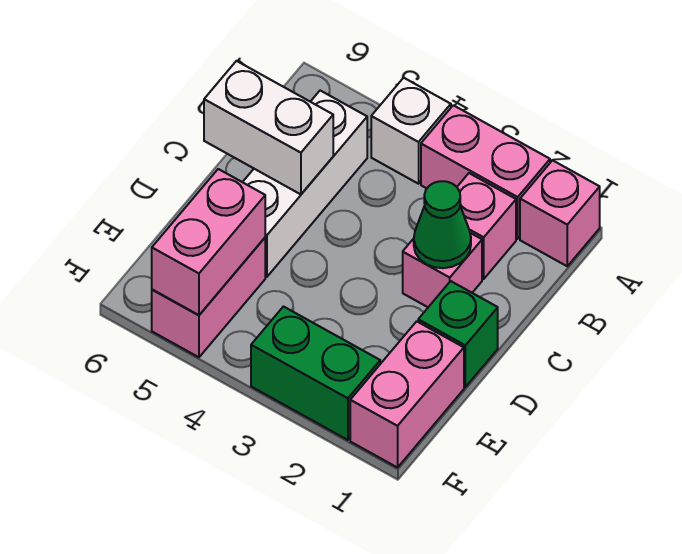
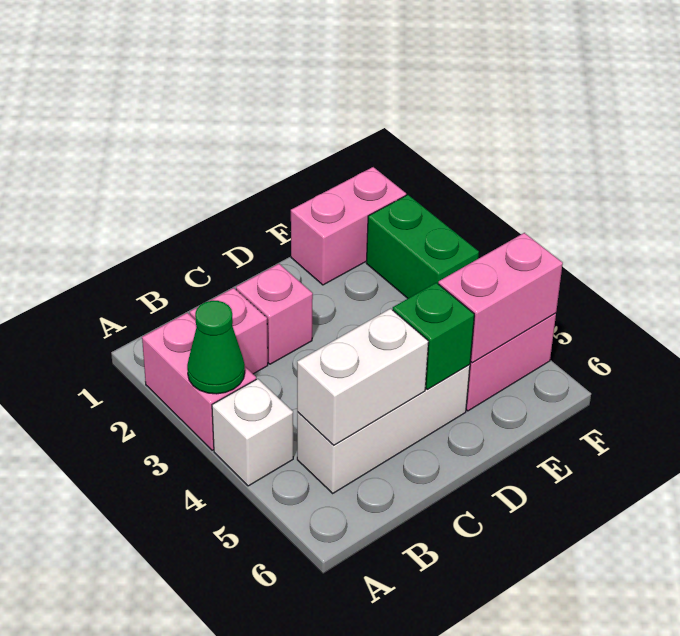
pink 1x1 brick [520,160,600,266] -> none
green 1x1 cone [414,181,471,268] -> green 1x1 cone moved to [187,301,245,394]
white 1x2 brick [204,61,333,194] -> white 1x2 brick turned to [297,309,428,445]
green 1x1 brick [418,281,498,387] -> green 1x1 brick moved to [393,283,474,389]

